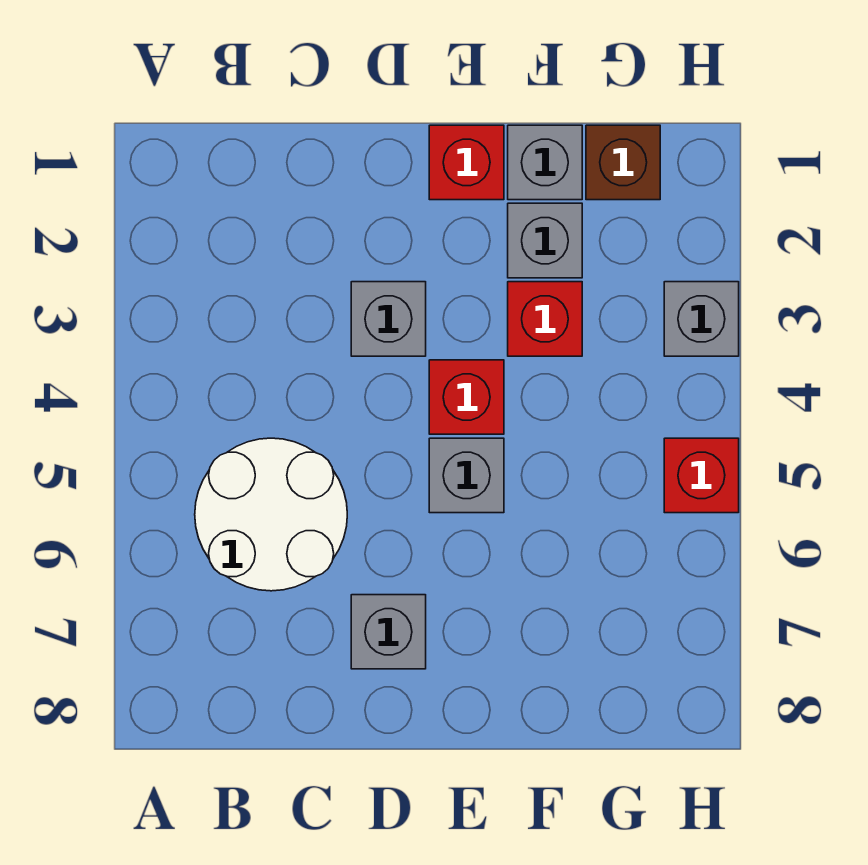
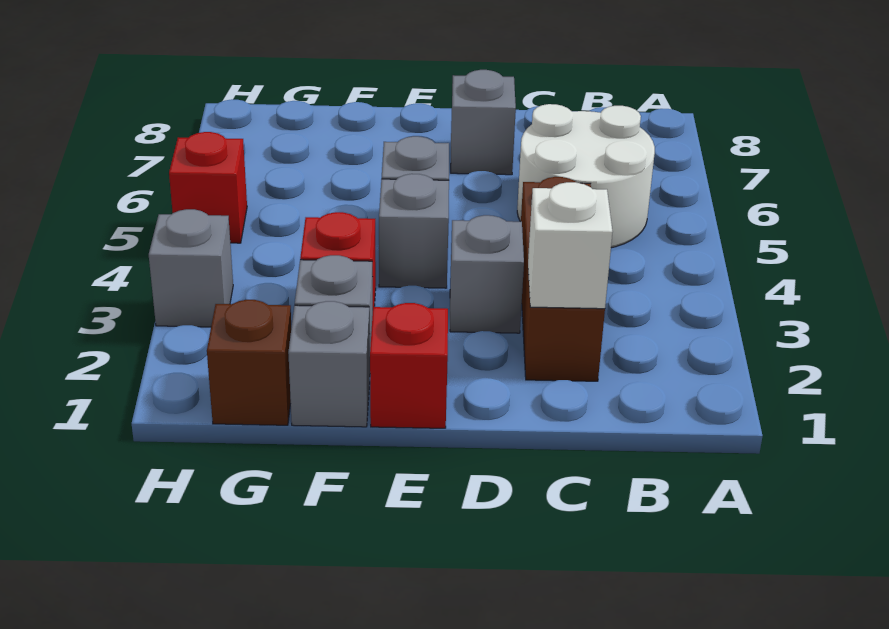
none -> brown 1x3 brick [521,177,605,381]
none -> white 1x1 brick [528,182,612,309]
red 1x1 brick [429,360,504,434] -> grey 1x1 brick [379,174,449,288]

